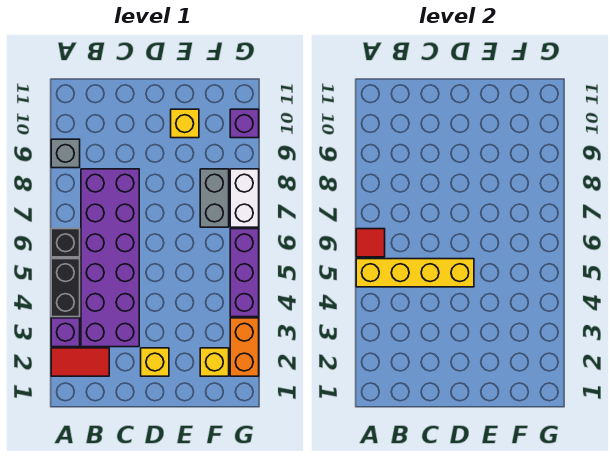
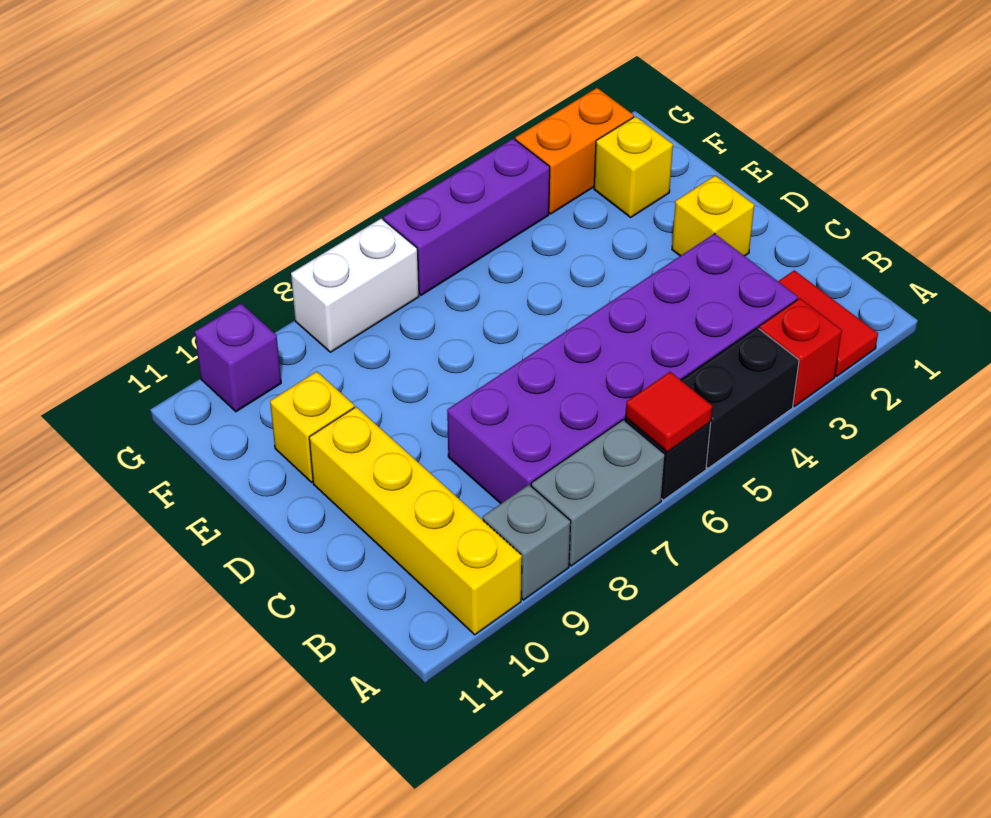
purple 1x1 brick [51,318,80,347] -> red 1x1 brick [759,298,842,406]
yellow 1x4 brick [356,259,474,287] -> yellow 1x4 brick moved to [309,407,522,635]
grey 1x2 brick [200,169,229,227] -> grey 1x2 brick moved to [531,420,665,566]

